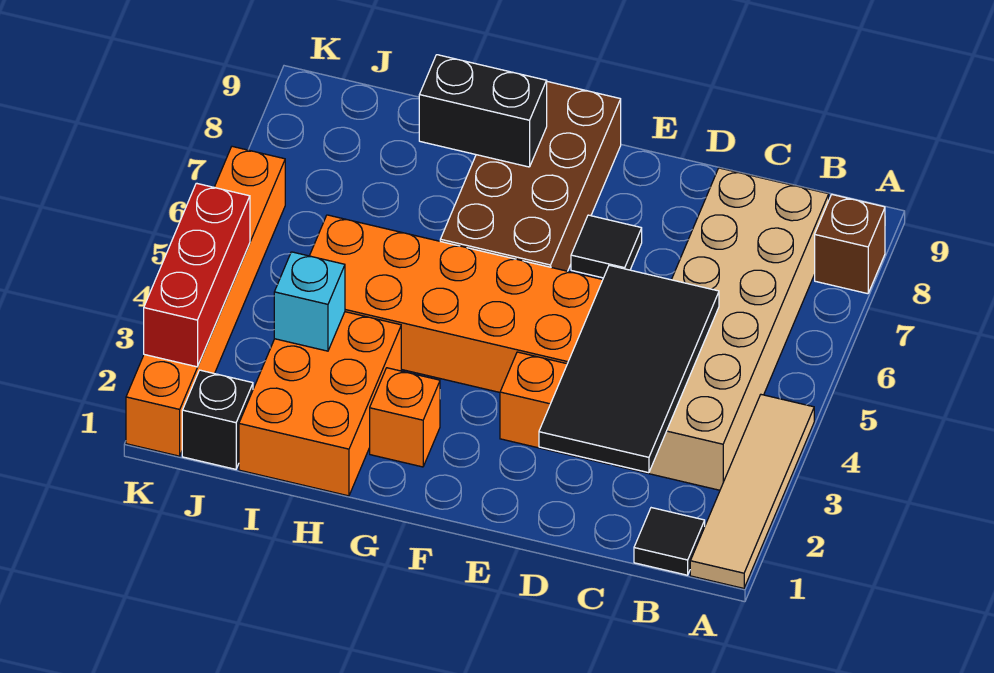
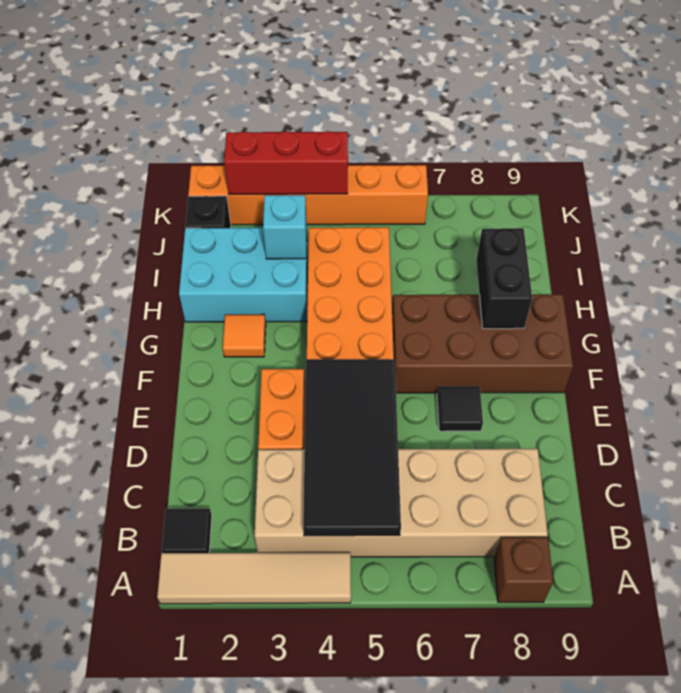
black 2x4 tile [539,265,719,473] -> black 2x4 tile turned to [303,359,401,536]
orange 1x1 brick [370,368,440,467] -> orange 1x1 tile [223,314,266,357]
orange 2x3 brick [239,312,401,496] -> cyan 2x3 brick [179,228,308,322]

